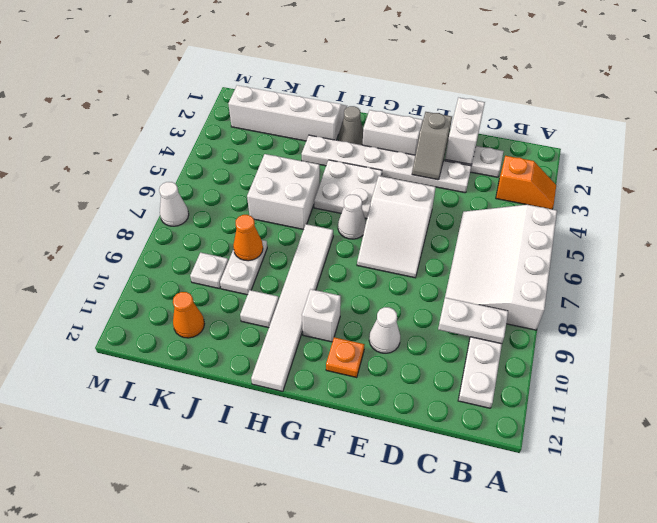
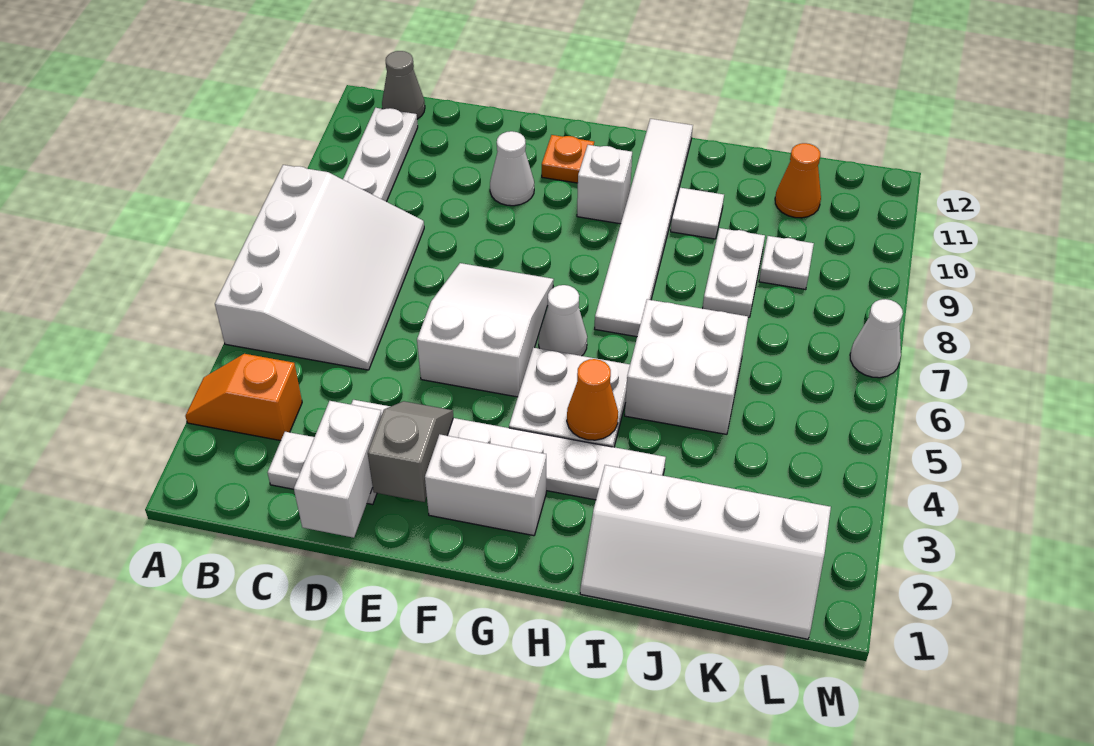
white 1x2 plate [438,298,508,344] -> none
grey 1x1 cone [338,106,363,145] -> grey 1x1 cone moved to [382,51,425,119]
orange 1x1 cone [233,215,263,261] -> orange 1x1 cone moved to [567,359,618,440]

